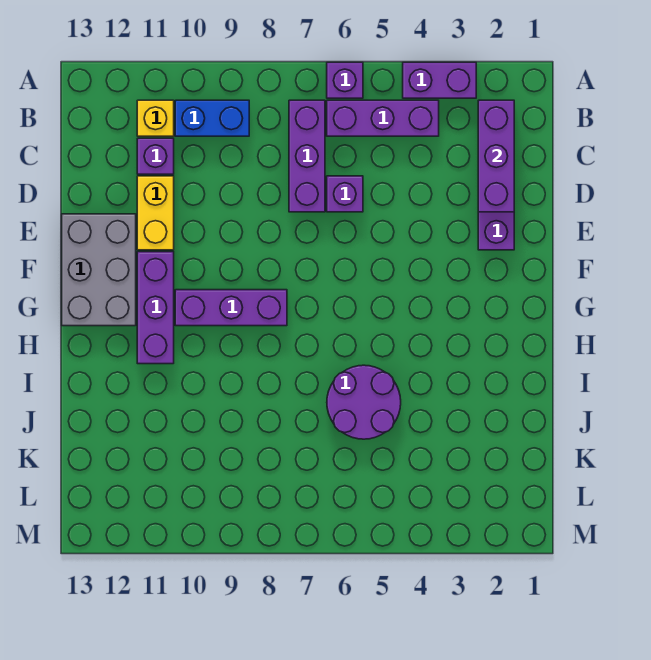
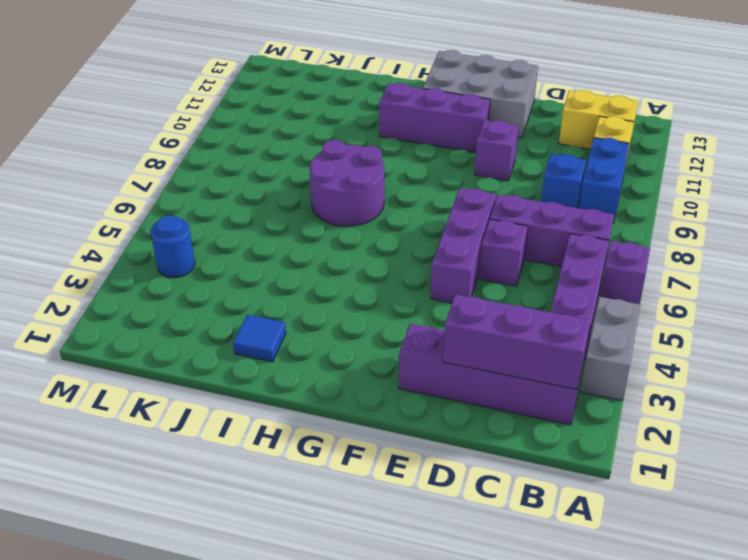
purple 1x2 brick [403,62,476,98] -> grey 1x2 brick [580,297,640,401]
none -> blue 1x1 brick [541,154,586,208]
purple 1x1 brick [137,138,174,174] -> purple 1x1 brick moved to [475,120,518,181]
yellow 1x2 brick [137,176,174,250] -> yellow 1x2 brick moved to [559,90,638,149]
purple 1x3 brick [175,290,287,326] -> purple 1x3 brick moved to [431,188,496,303]
none -> blue 1x1 tile [233,315,286,362]
purple 2x2 round brick [327,365,401,439] -> purple 2x2 round brick moved to [310,140,384,226]
none -> blue 1x1 round brick [151,216,195,278]

